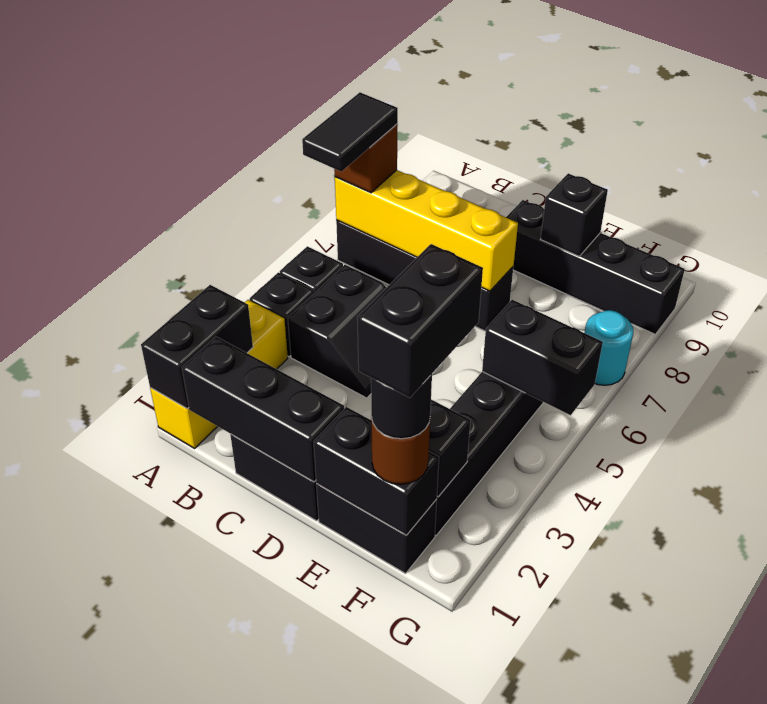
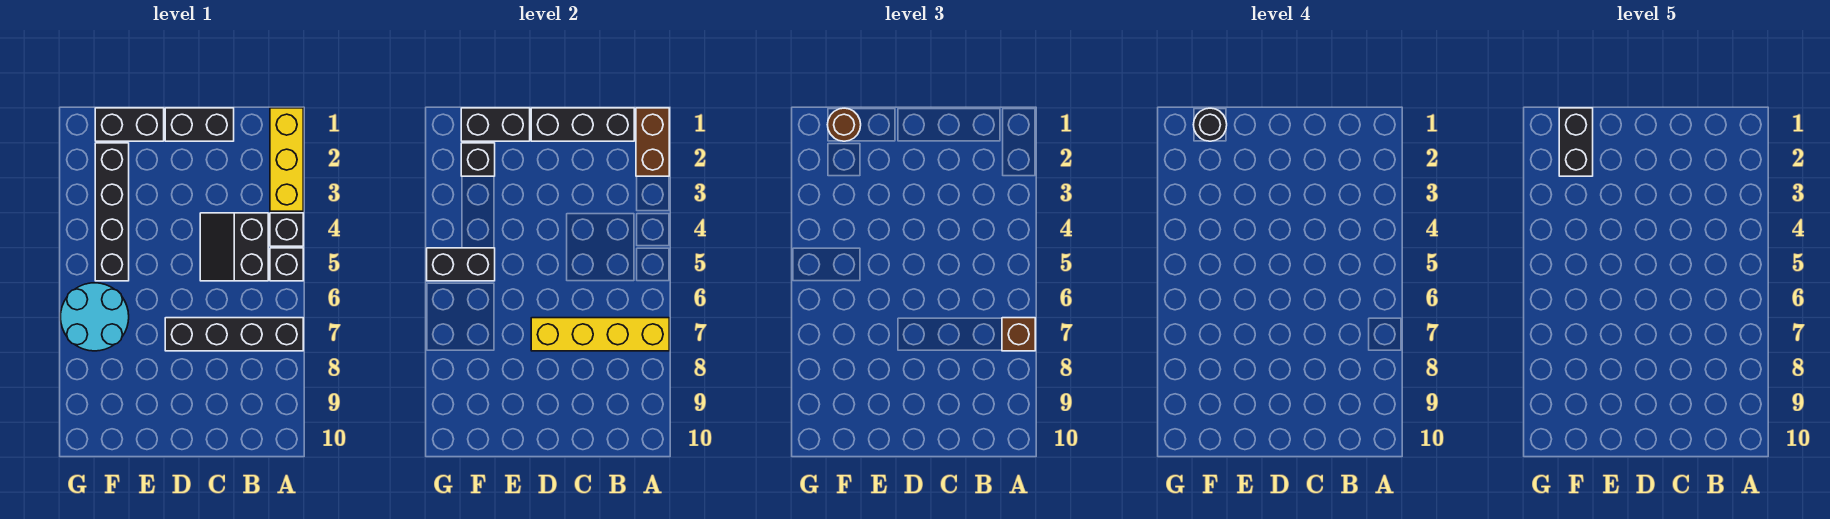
black 1x2 brick [141,285,253,408] -> brown 1x2 brick [636,108,669,176]
black 1x2 tile [302,92,398,172] -> none
black 1x4 brick [506,200,685,334] -> none
black 1x1 brick [541,173,608,256] -> none
cyan 1x1 round brick [585,310,633,385] -> cyan 2x2 round brick [61,283,129,351]

